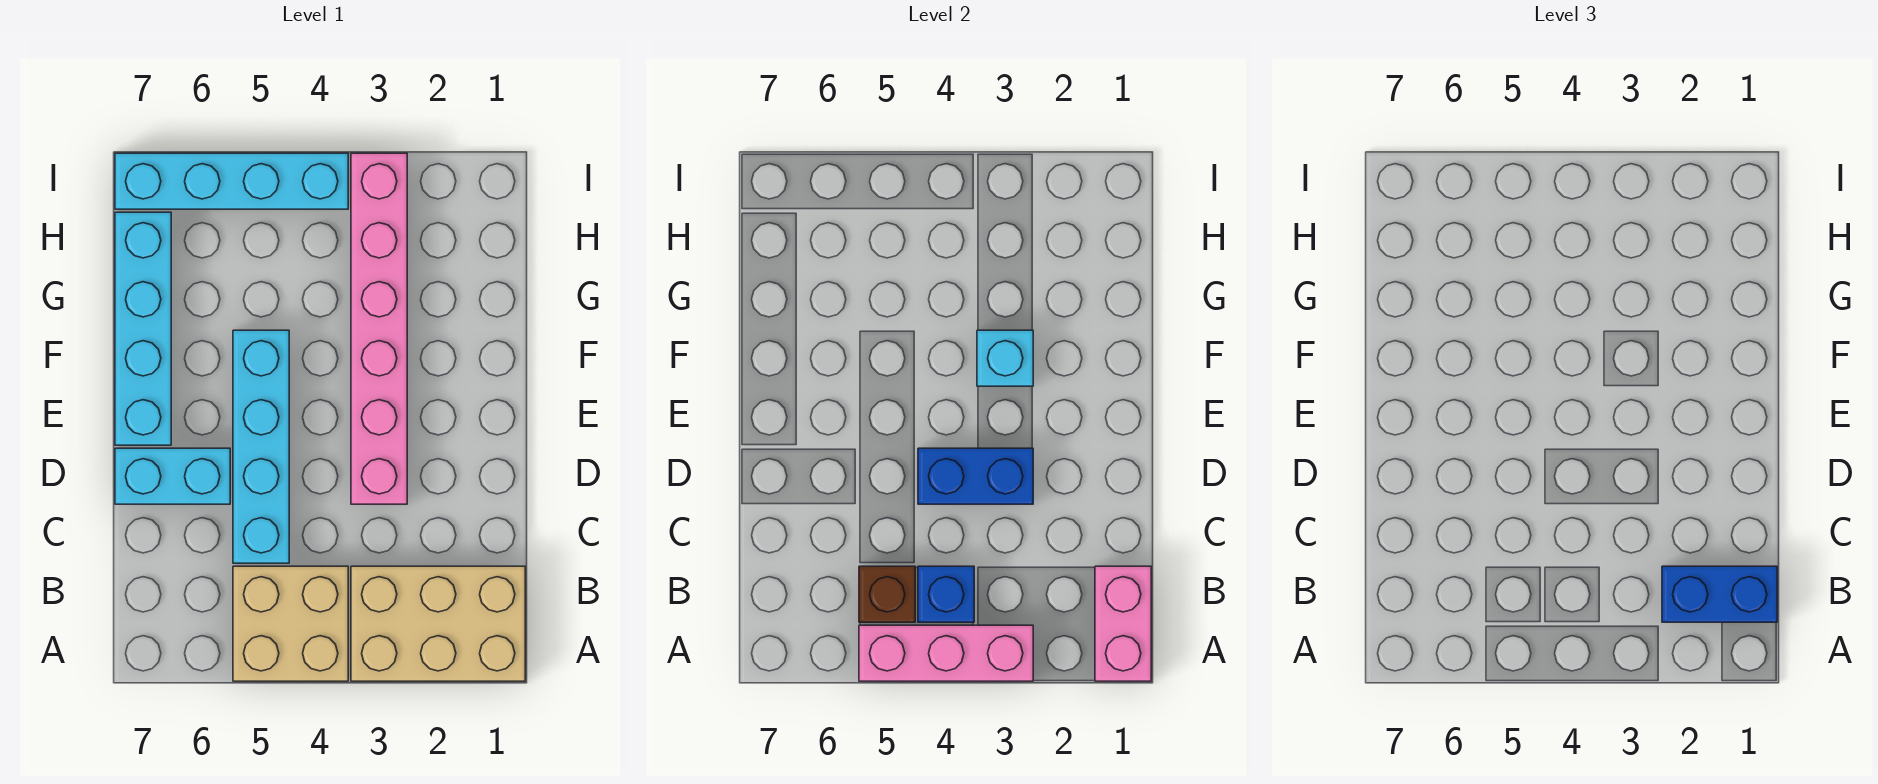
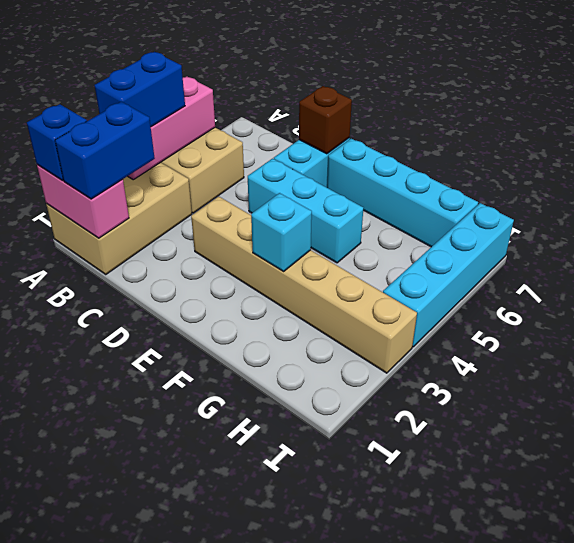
blue 1x1 brick [918,566,974,622] -> blue 1x1 brick moved to [27,104,87,181]
brown 1x1 brick [859,566,915,622] -> brown 1x1 brick moved to [299,86,352,154]
cyan 1x4 brick [233,330,289,563] -> cyan 1x3 brick [248,159,363,263]
pink 1x6 brick [351,153,407,504] -> tan 1x6 brick [191,196,417,373]
blue 1x2 brick [918,448,1033,504] -> blue 1x2 brick moved to [95,52,185,127]

